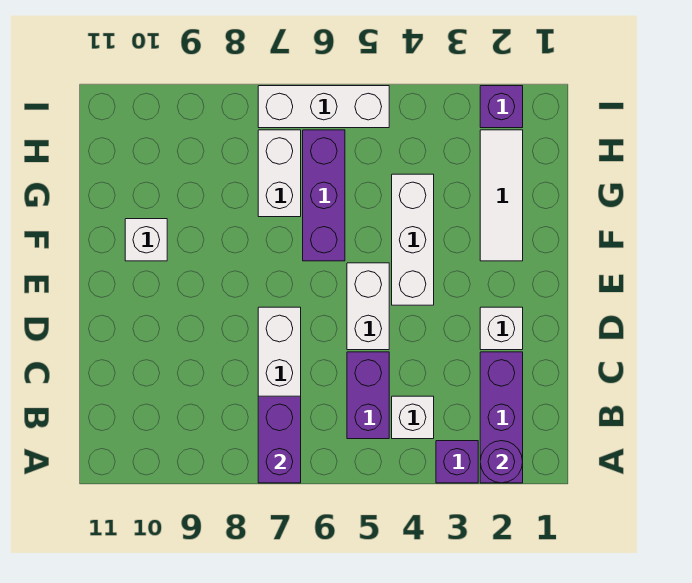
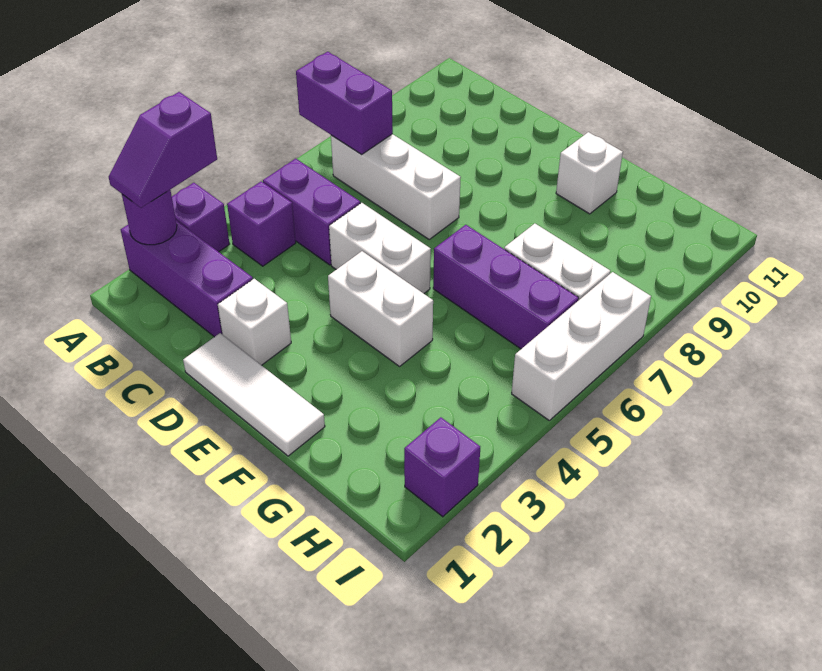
none -> purple 1x2 slope [109,92,217,208]
white 1x1 brick [392,396,434,439] -> purple 1x1 brick [227,181,296,266]
white 1x3 brick [392,174,434,305] -> white 1x2 brick [328,251,433,366]
white 1x3 tile [480,130,523,261] -> white 1x3 tile moved to [183,333,325,456]

